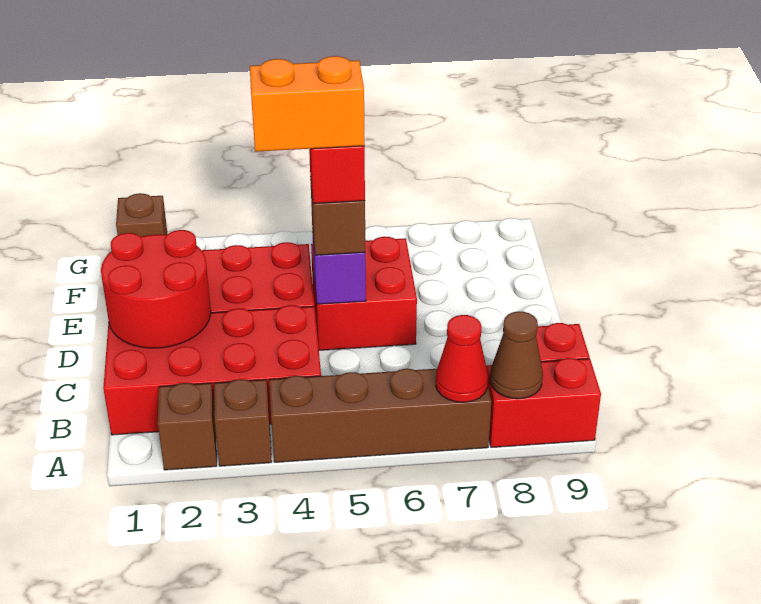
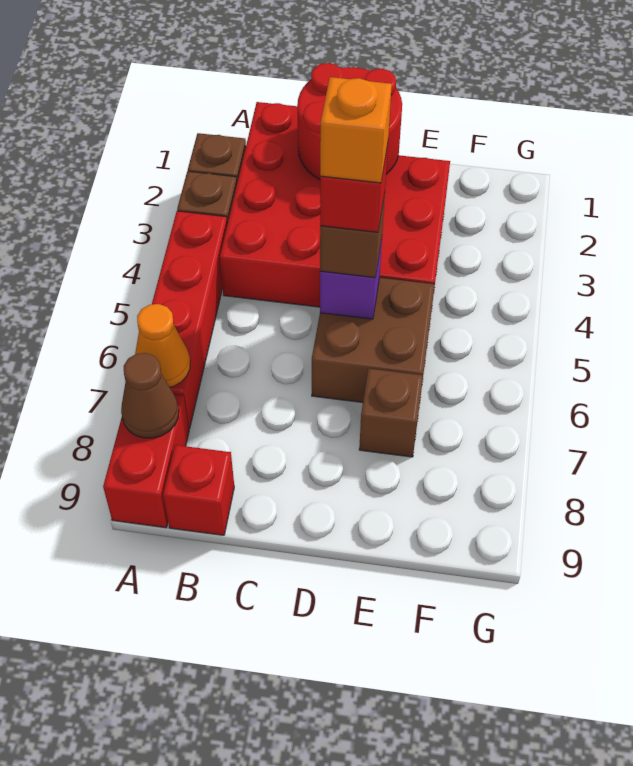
brown 1x4 brick [269,369,491,462] -> red 1x4 brick [152,211,227,429]
red 1x1 cone [436,315,488,402] -> orange 1x1 cone [135,304,190,387]
orange 1x2 brick [250,56,365,152] -> orange 1x1 brick [320,77,392,183]
red 2x2 brick [311,237,417,350] -> brown 2x2 brick [312,278,435,403]
brown 1x1 brick [116,193,167,237] -> brown 1x1 brick moved to [359,369,423,457]

